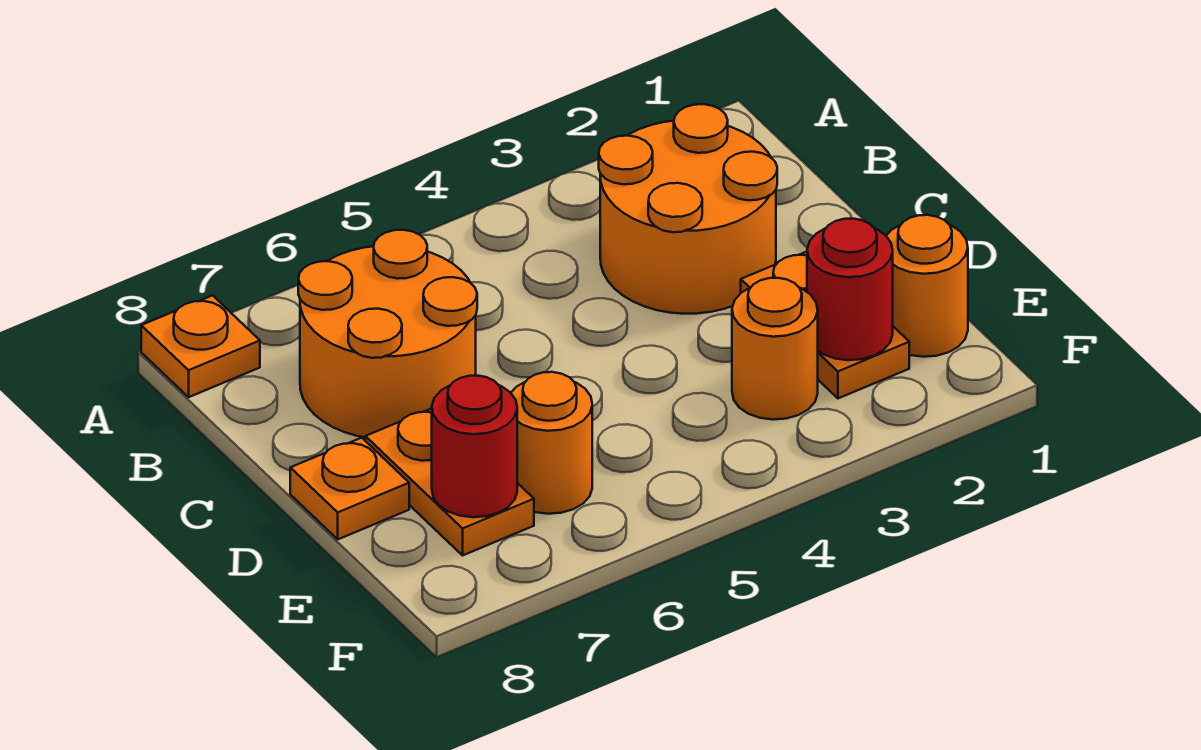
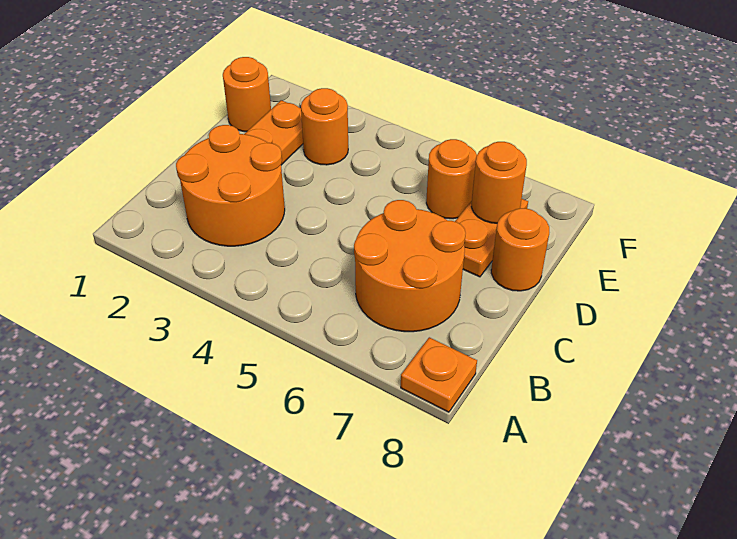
orange 1x1 plate [290,438,409,539] -> orange 1x1 round brick [491,208,549,291]
red 1x1 round brick [807,219,893,360] -> none
red 1x1 round brick [432,376,517,517] -> orange 1x1 round brick [471,142,527,223]

